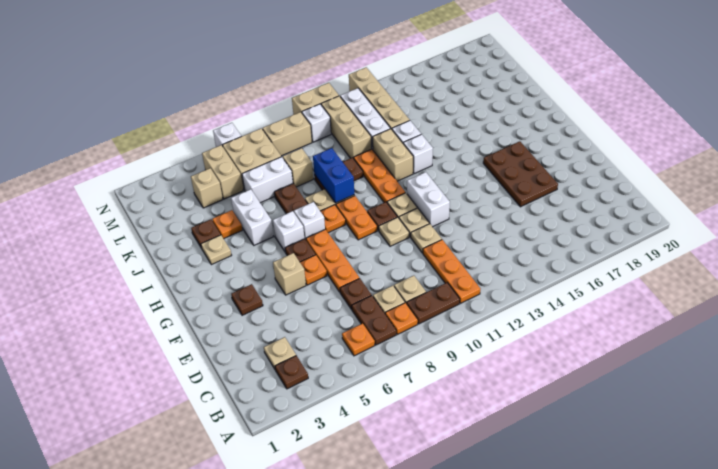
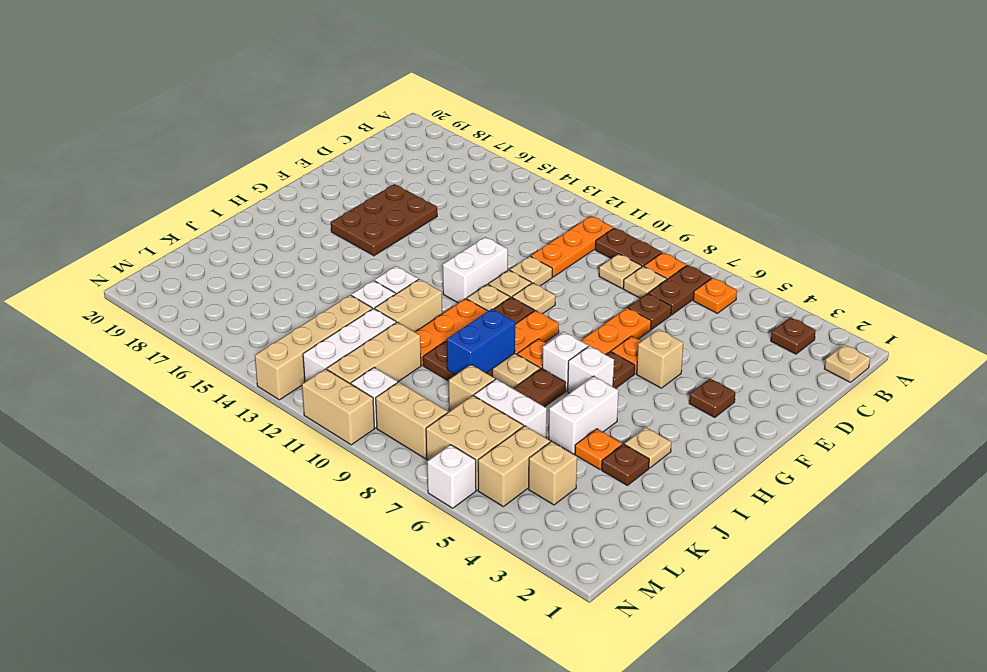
tan 1x1 plate [264,337,296,370] -> tan 1x1 plate moved to [824,344,870,382]

